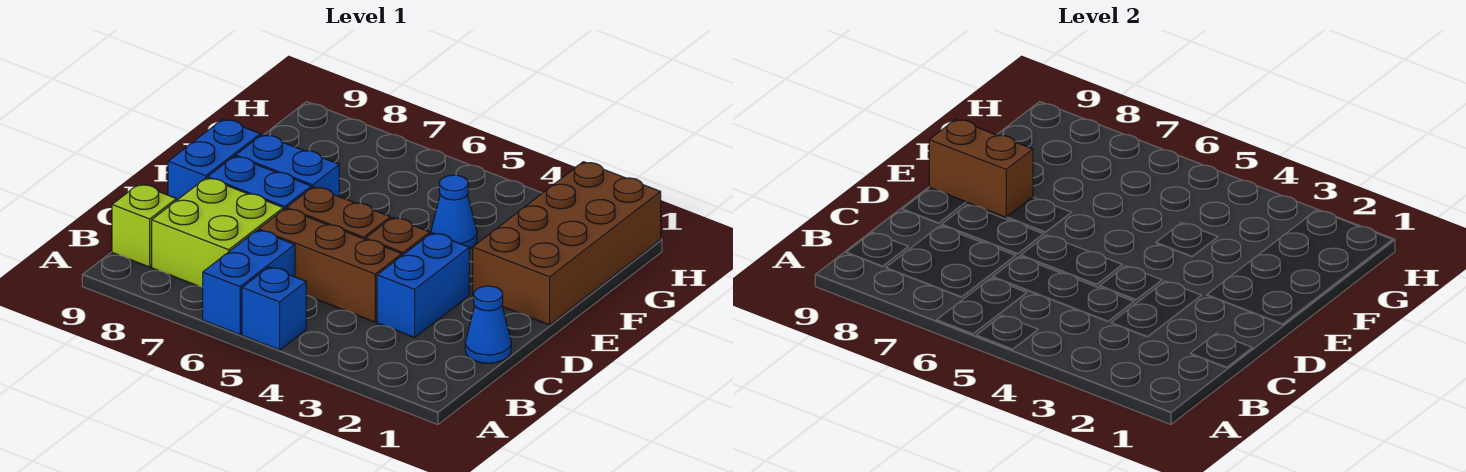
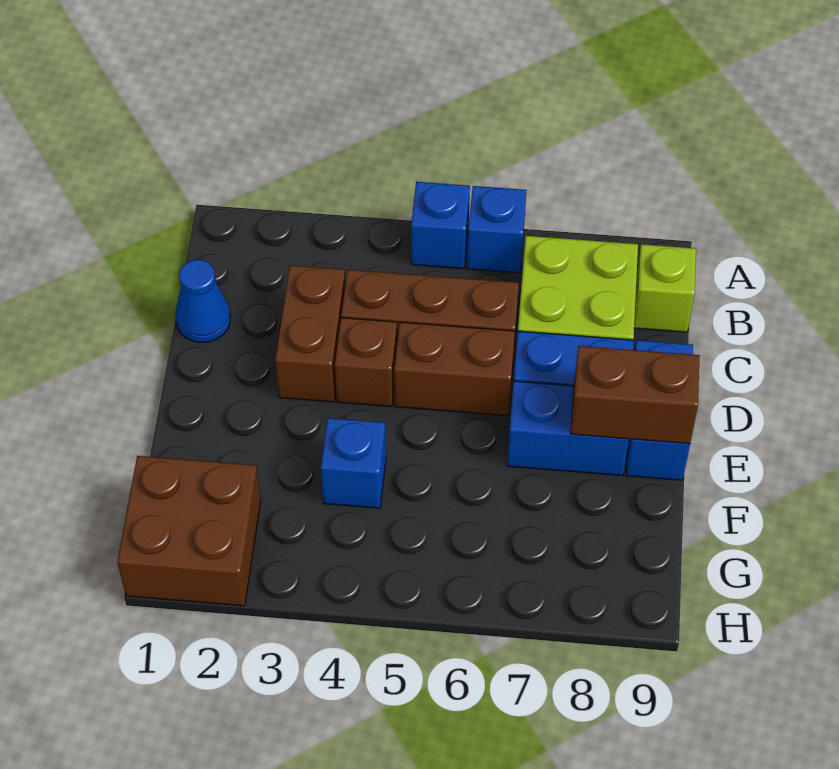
blue 1x2 brick [203,230,295,335] -> blue 1x1 brick [467,186,527,273]
blue 1x2 brick [377,233,469,337] -> brown 1x2 brick [275,265,345,402]
brown 2x4 brick [473,162,661,325] -> brown 2x2 brick [117,456,261,606]
blue 1x1 cone [431,175,477,249] -> blue 1x1 brick [321,418,386,508]

